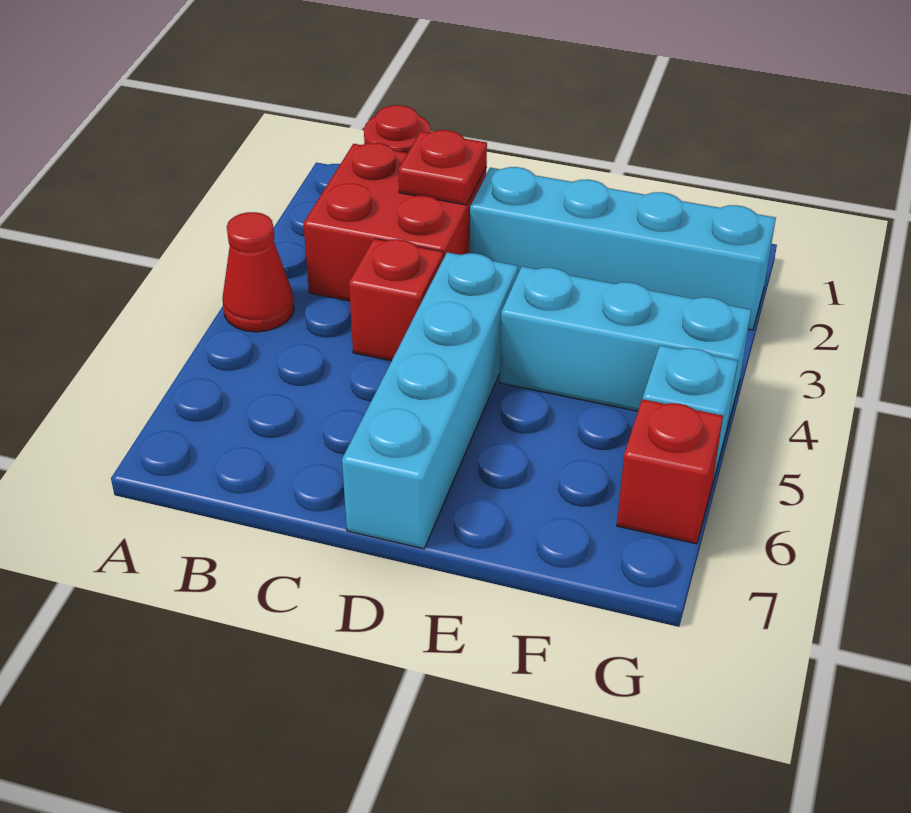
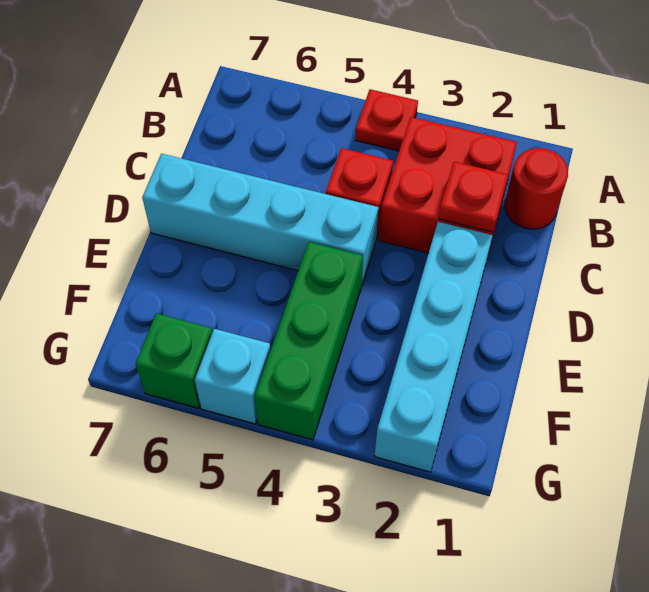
red 1x1 cone [222,212,294,332] -> red 1x1 plate [356,89,418,151]
cyan 1x3 brick [499,267,751,427] -> green 1x3 brick [255,242,363,440]
red 1x1 brick [617,399,723,544] -> green 1x1 brick [136,313,212,408]

